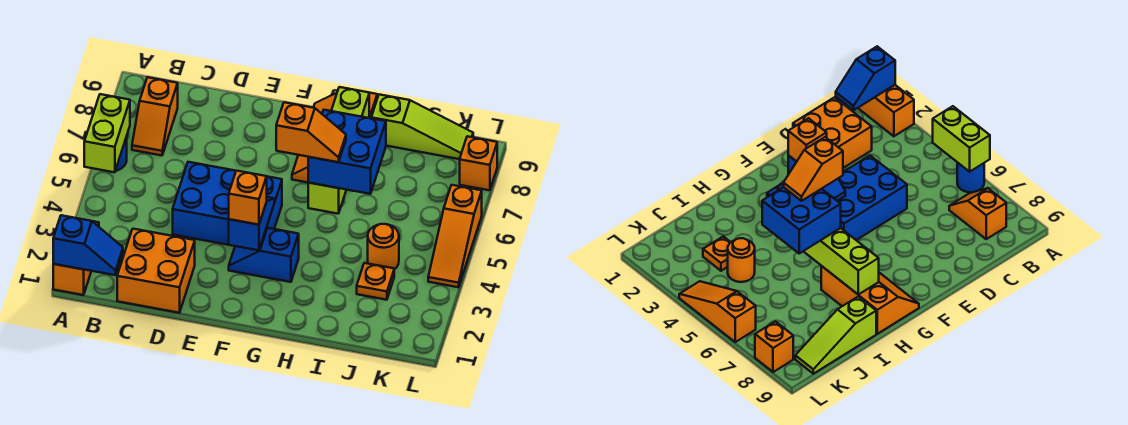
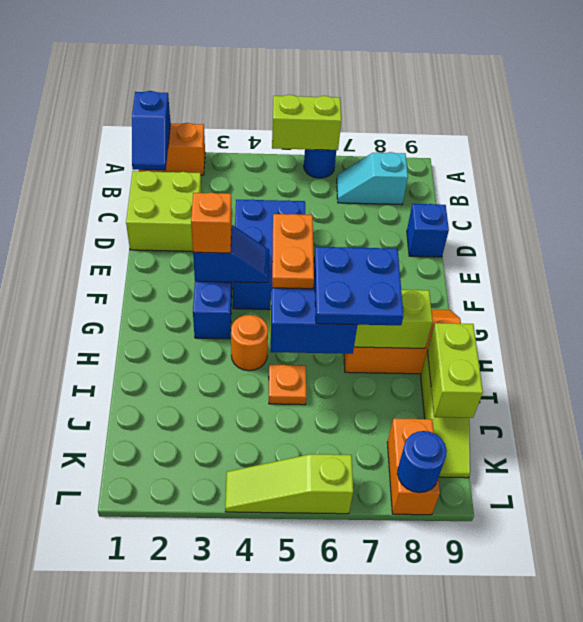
orange 1x2 slope [132,77,178,155] -> cyan 1x2 slope [337,152,408,205]
orange 2x2 brick [117,229,195,313] -> lime 2x2 brick [126,171,202,251]
none -> blue 1x1 brick [407,204,449,257]
orange 1x2 slope [276,102,346,162] -> orange 1x2 plate [272,214,314,289]
none -> blue 2x2 plate [314,247,404,325]
none -> lime 1x2 brick [427,323,483,418]
orange 1x1 plate [357,263,394,300] -> orange 1x1 plate moved to [269,365,306,405]
orange 1x1 round brick [368,224,399,269] -> orange 1x1 round brick moved to [231,315,268,371]
orange 1x3 slope [428,185,482,287] -> lime 1x3 slope [225,454,353,514]
orange 1x1 brick [460,136,497,190] -> orange 1x2 brick [387,418,440,515]
none -> blue 1x1 round brick [397,431,447,493]

